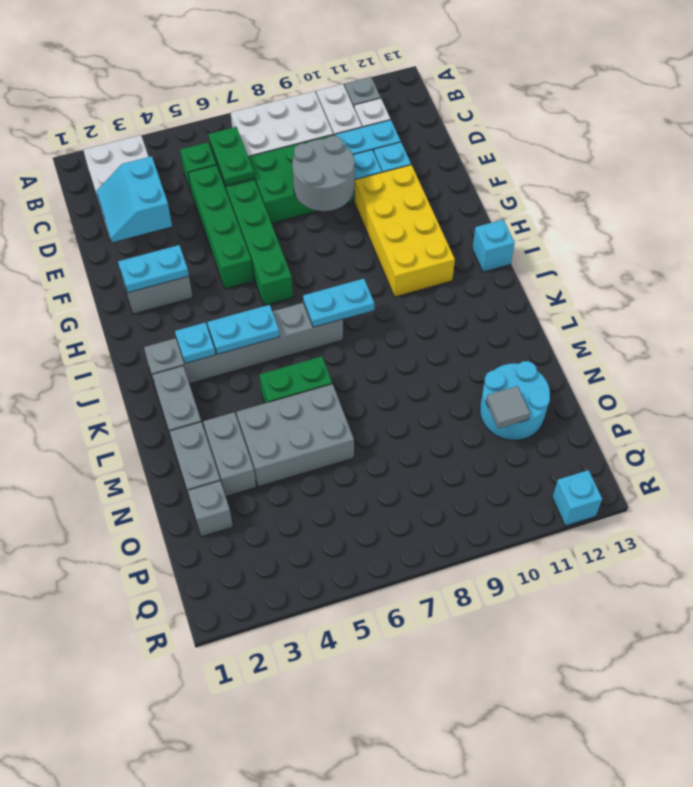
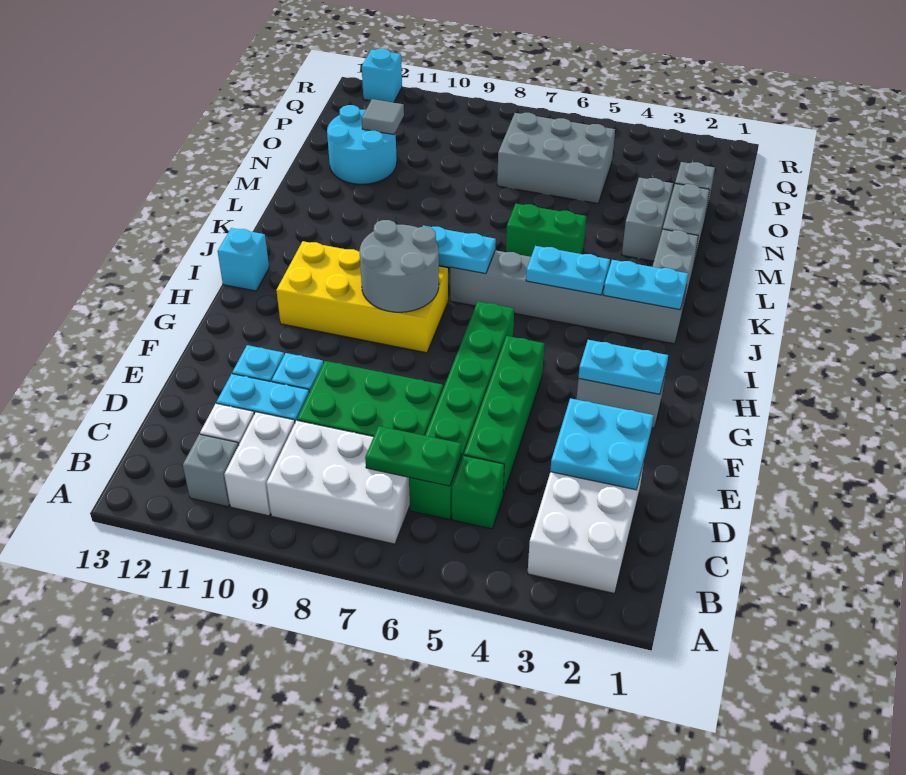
green 1x2 plate [209,127,254,186] -> green 1x2 plate turned to [365,426,461,486]
cyan 2x2 slope [96,156,172,242] -> cyan 2x2 plate [550,398,654,490]
grey 2x2 round brick [292,136,355,211] -> grey 2x2 round brick moved to [360,220,439,312]
yellow 2x4 brick [354,165,455,297] -> yellow 2x4 brick turned to [276,241,448,353]
cyan 1x1 plate [175,322,215,364] -> cyan 1x2 plate [603,260,688,310]
grey 2x3 brick [236,384,354,487] -> grey 2x3 brick moved to [497,113,615,203]

